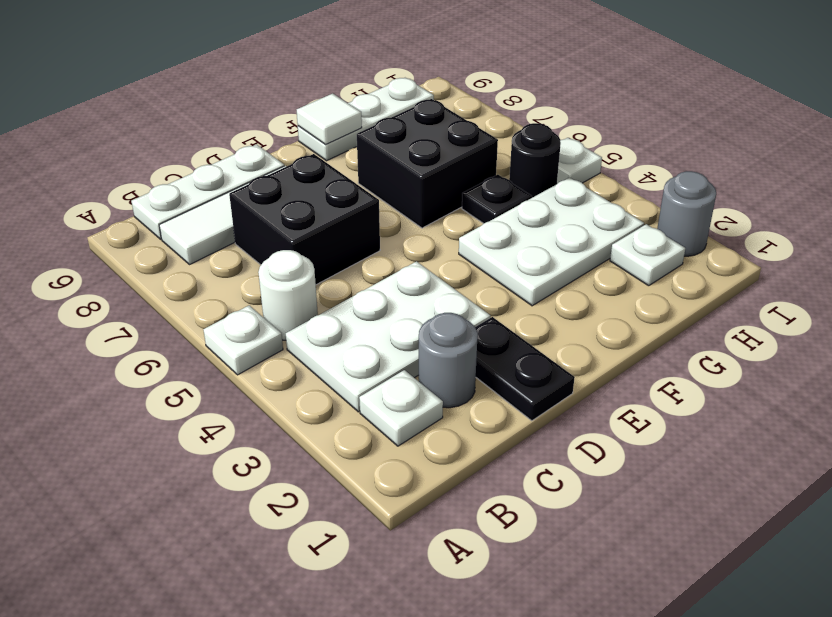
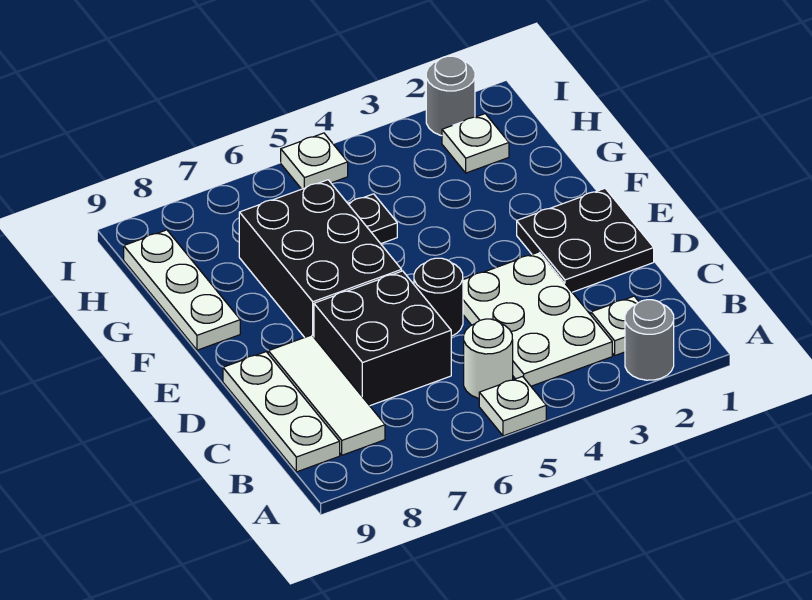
grey 1x1 round brick [419,313,478,408] -> grey 1x1 round brick moved to [625,300,674,380]
black 1x2 plate [475,317,575,421] -> black 2x2 plate [517,188,654,292]
white 2x3 plate [459,177,644,306] -> none
black 2x2 brick [357,99,498,228] -> black 2x3 brick [239,180,402,337]
white 1x1 tile [297,93,362,144] -> none
black 1x1 round brick [509,123,561,198] -> black 1x1 round brick moved to [414,258,463,336]

